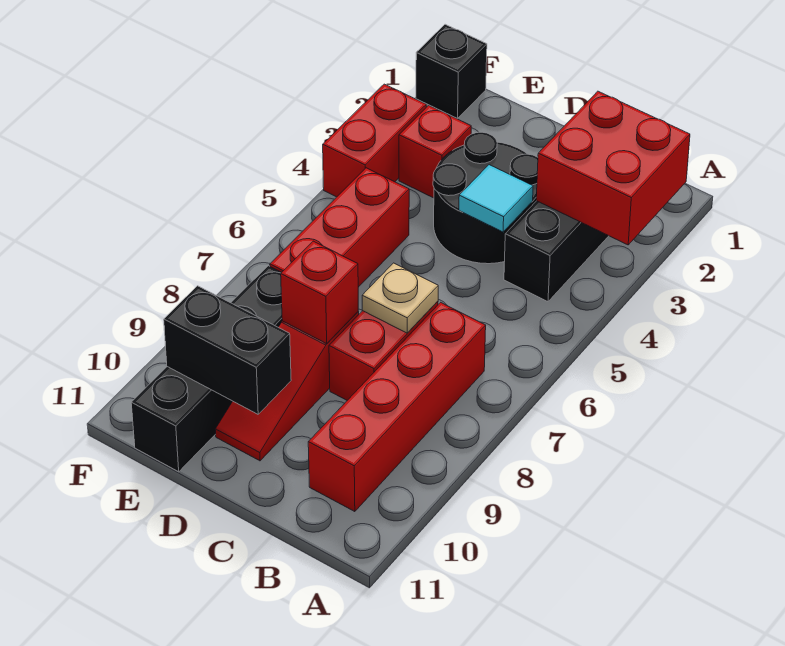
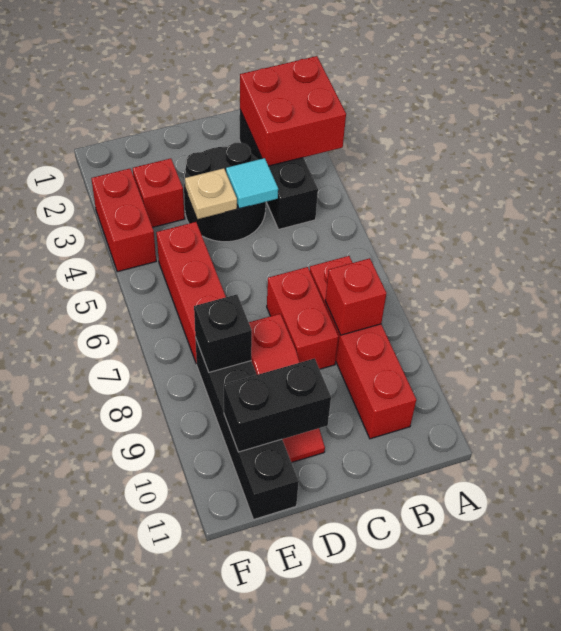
tan 1x1 plate [362,263,438,333] -> tan 1x1 plate moved to [185,168,237,219]
red 1x1 brick [281,241,358,344] -> red 1x1 brick moved to [325,258,386,335]
black 1x1 brick [416,24,487,118] -> black 1x1 brick moved to [194,294,252,372]

